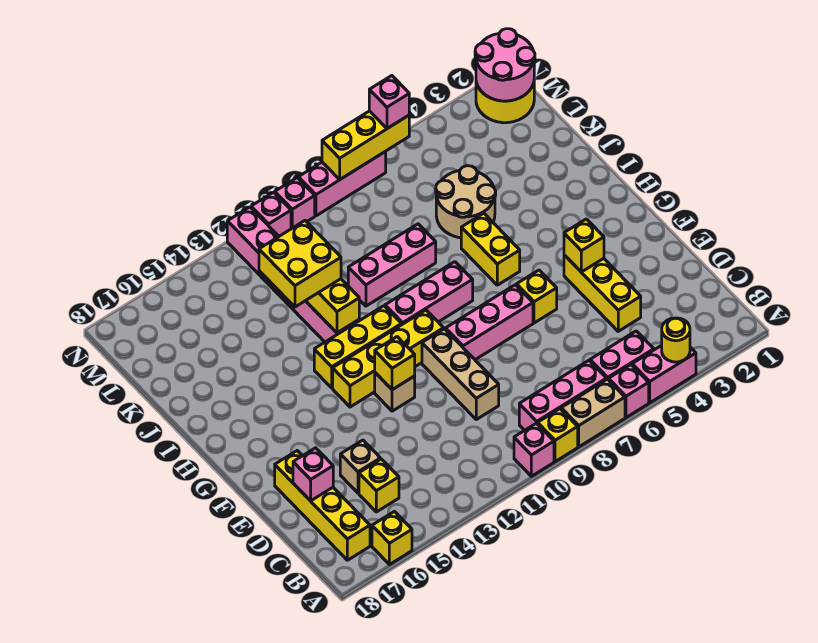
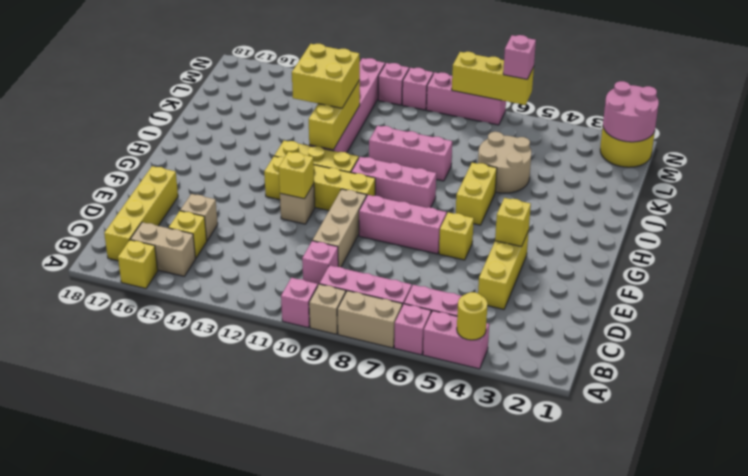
yellow 1x1 brick [538,409,578,462] -> tan 1x1 brick [309,284,346,334]
none -> tan 1x2 brick [130,222,195,276]
pink 1x1 brick [293,448,333,501] -> pink 1x1 brick moved to [302,241,338,285]

